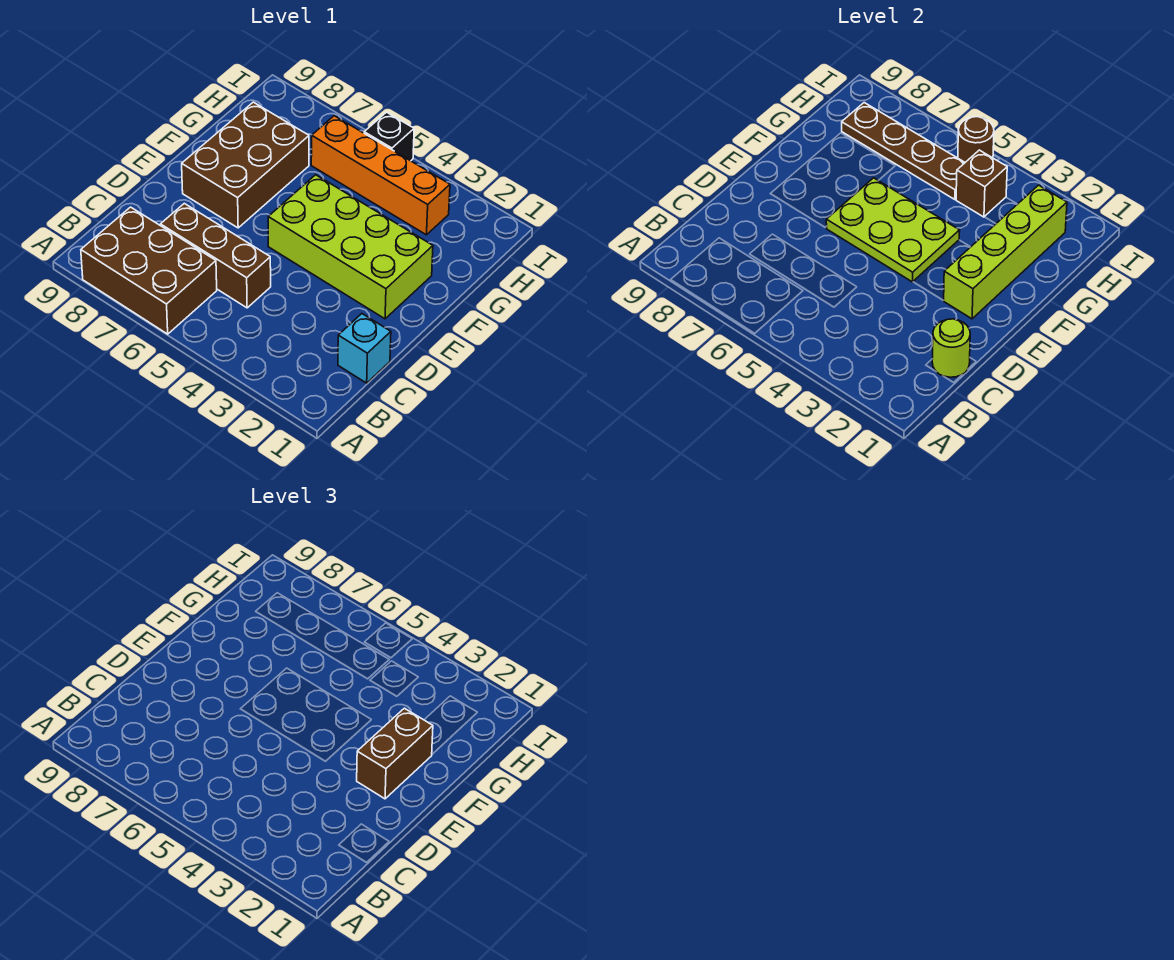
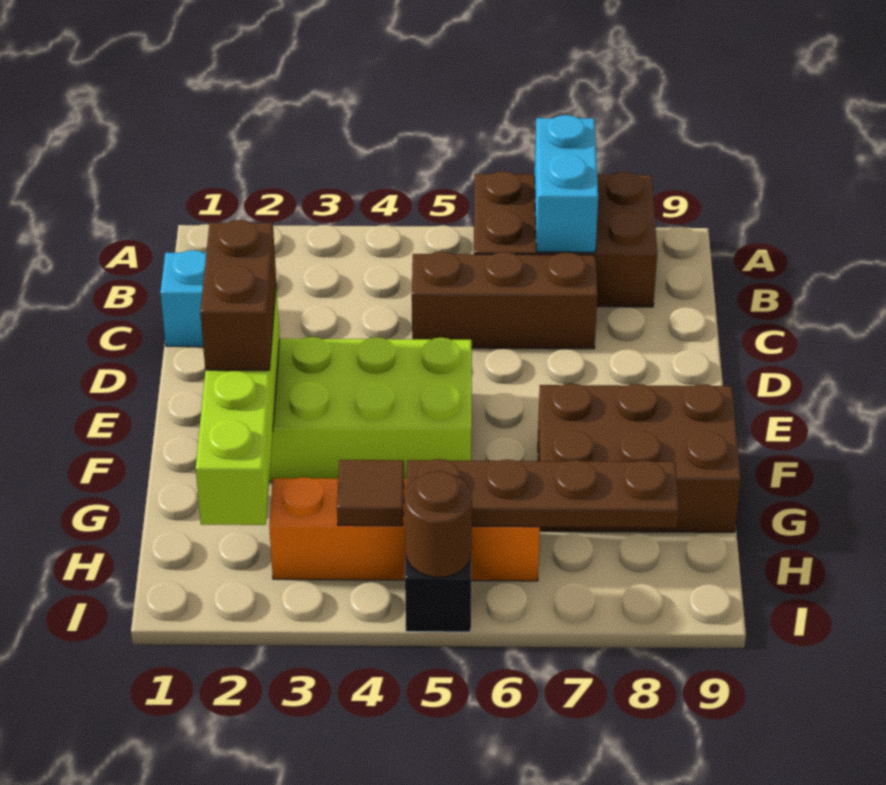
none -> cyan 1x2 brick [535,115,598,252]
lime 1x1 round brick [932,319,970,377] -> none
lime 2x3 plate [826,178,960,282] -> none
brown 2x3 brick [182,102,309,228] -> brown 2x3 brick turned to [538,383,741,532]
brown 1x1 brick [956,150,1007,217] -> brown 1x1 tile [337,460,404,526]

